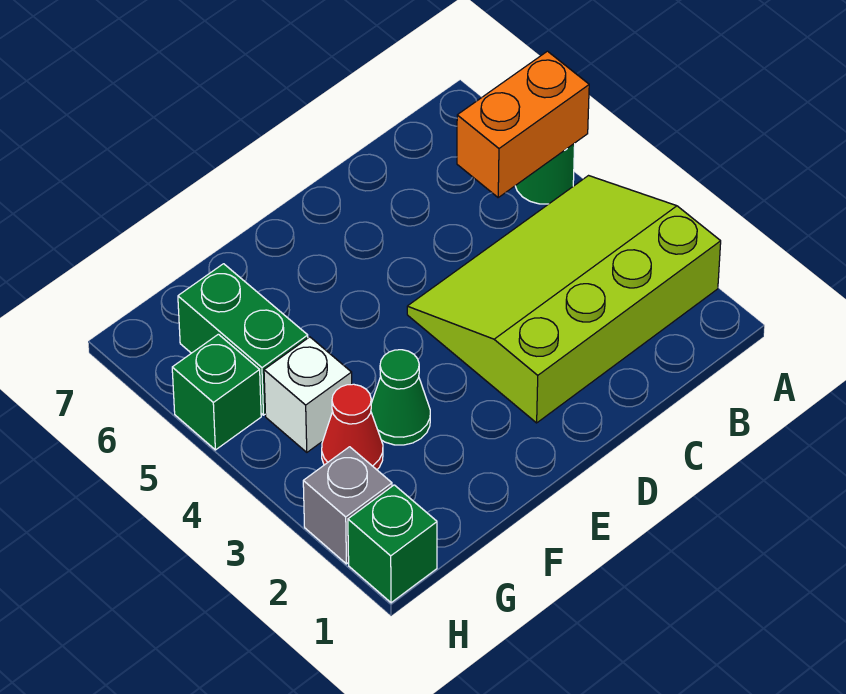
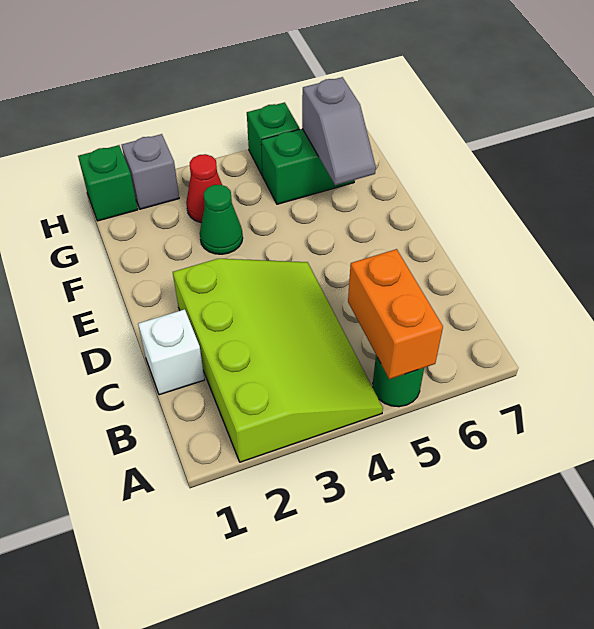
none -> grey 1x2 slope [302,77,376,185]
white 1x1 brick [264,337,352,452] -> white 1x1 brick moved to [138,309,204,395]

